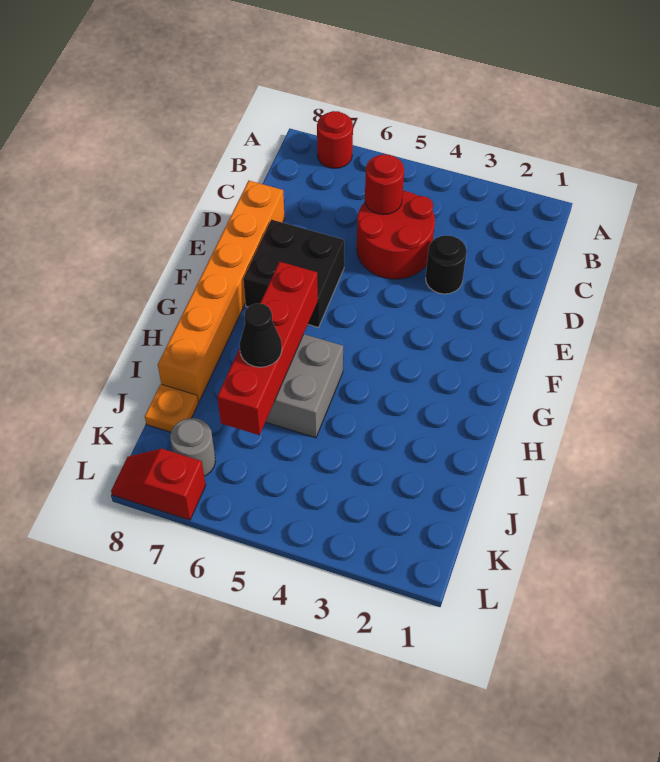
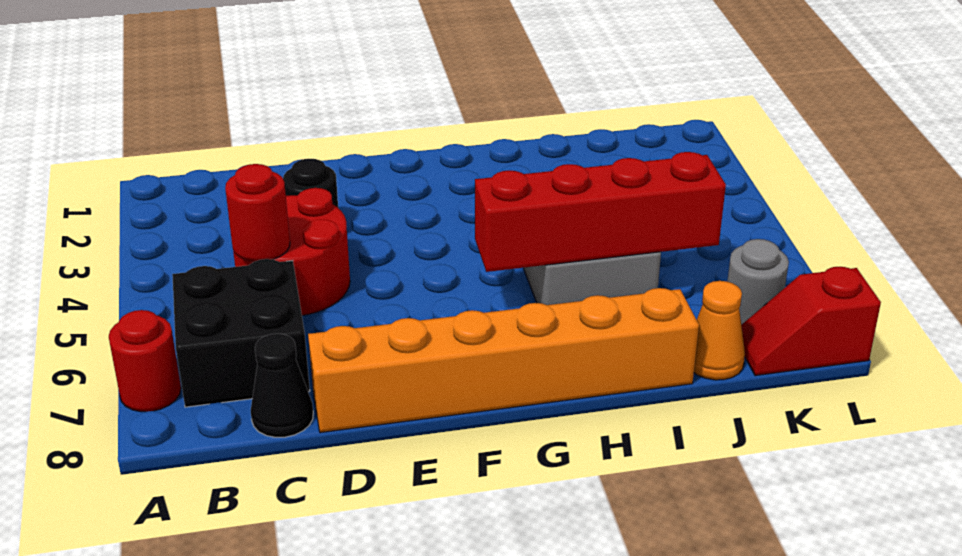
black 2x2 brick [243,220,344,327] -> black 2x2 brick moved to [172,259,310,407]
black 1x1 cone [239,303,282,367] -> black 1x1 cone moved to [251,334,313,437]
orange 1x1 plate [145,384,198,432] -> orange 1x1 cone [694,281,745,380]
red 1x2 slope [111,449,206,520] -> red 1x2 slope turned to [741,267,881,376]

